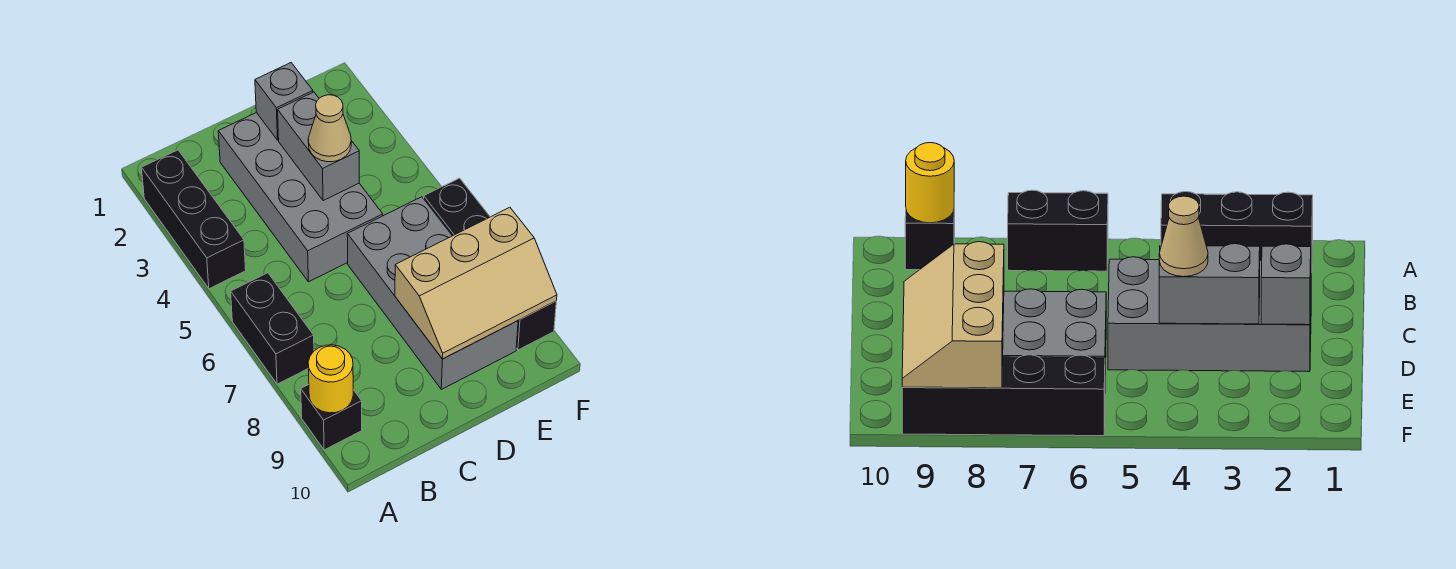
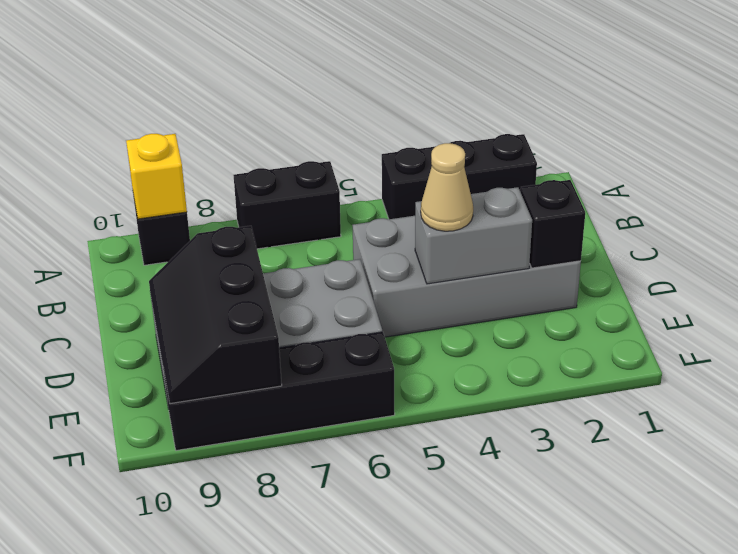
yellow 1x1 round brick [308,345,353,413] -> yellow 1x1 brick [126,134,187,219]
grey 1x1 brick [255,63,313,140] -> black 1x1 brick [521,180,585,268]
tan 2x3 slope [395,207,557,359] -> black 2x3 slope [149,226,282,404]

